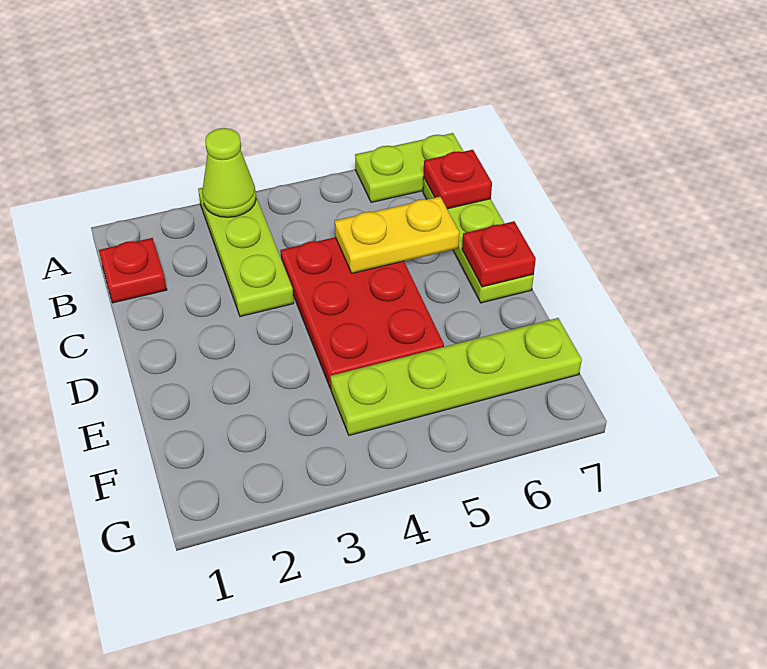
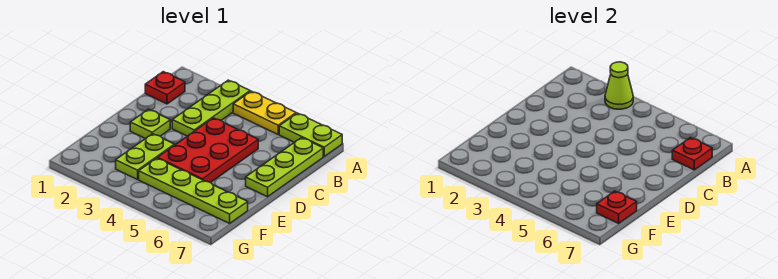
yellow 1x2 plate [335,197,459,273] -> yellow 1x2 plate moved to [233,91,296,134]
none -> lime 1x1 plate [130,109,170,139]
red 1x1 plate [462,221,536,287] -> red 1x1 plate moved to [597,191,637,223]
none -> lime 1x2 plate [116,134,174,180]

